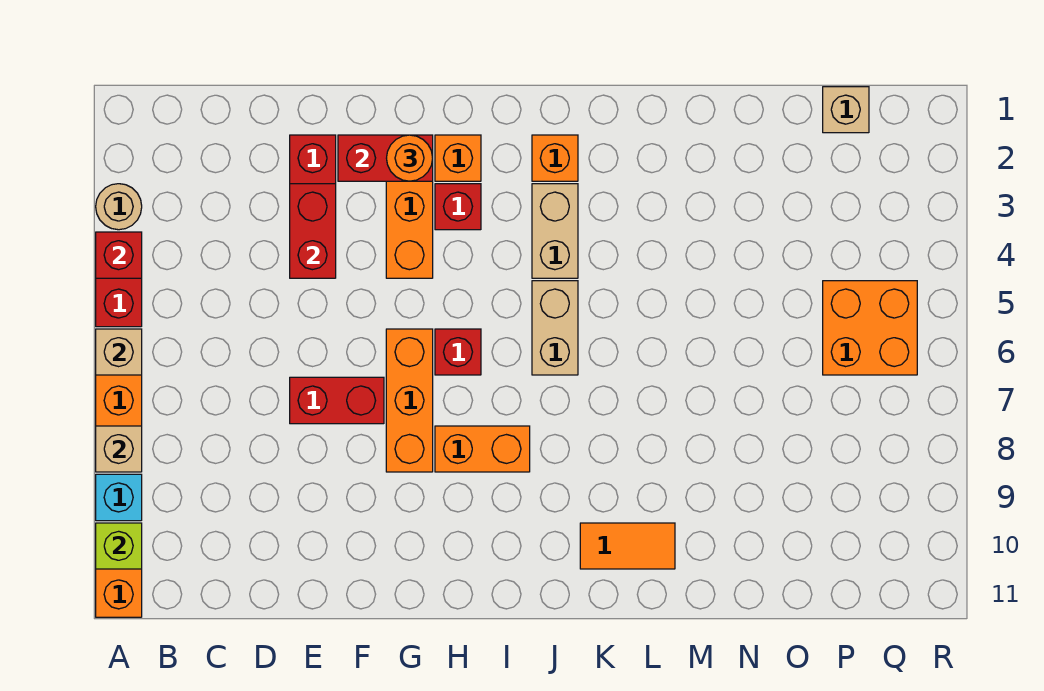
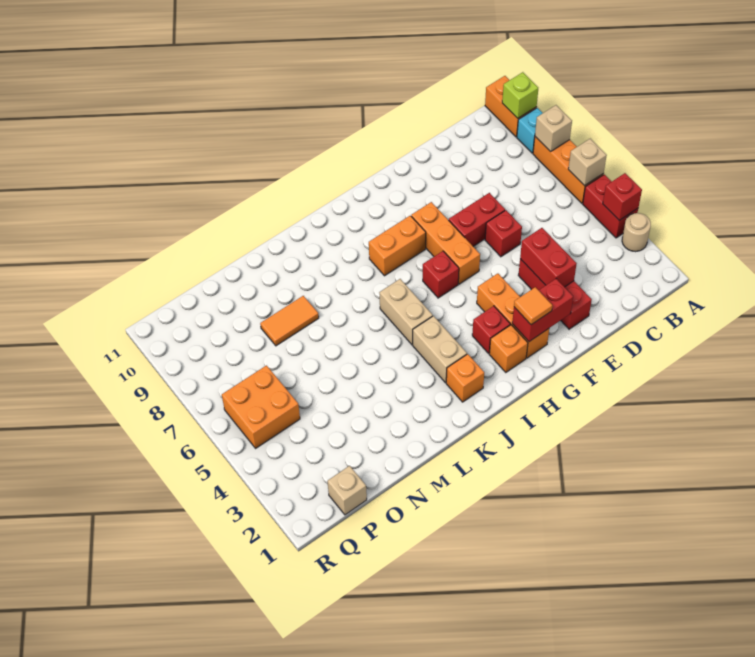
none -> red 1x1 brick [485,210,522,257]
orange 1x1 round brick [387,135,433,181] -> orange 1x1 tile [514,287,552,325]
orange 1x2 tile [580,523,675,569] -> orange 1x2 tile moved to [260,296,319,346]

